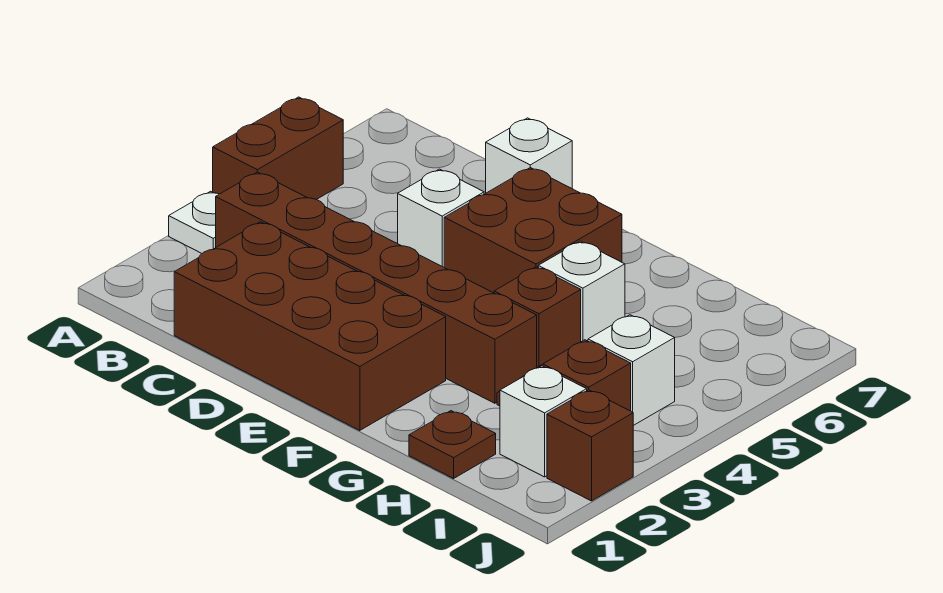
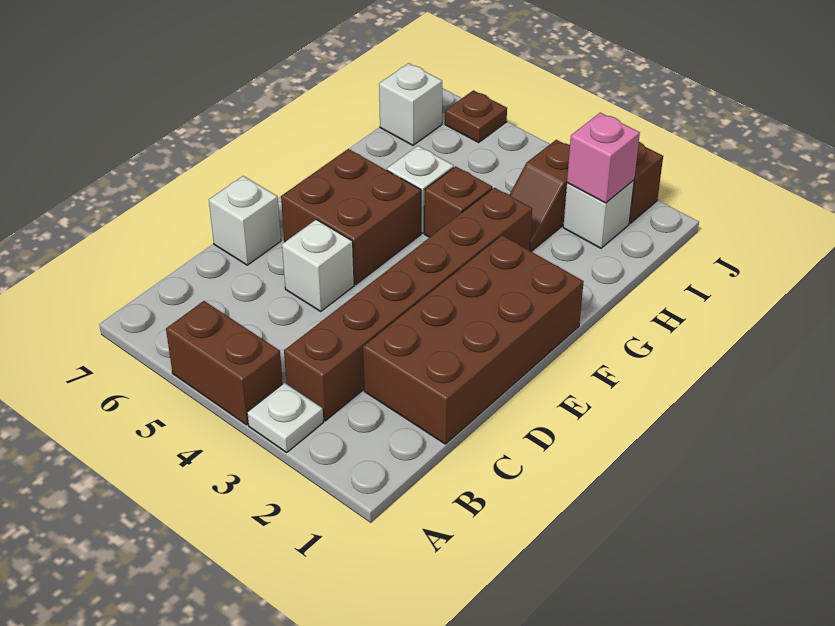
brown 1x1 plate [409,411,496,478] -> brown 1x1 plate moved to [445,90,507,142]
none -> pink 1x1 brick [567,113,640,203]
white 1x1 brick [588,315,675,426] -> white 1x1 brick moved to [379,63,442,145]

